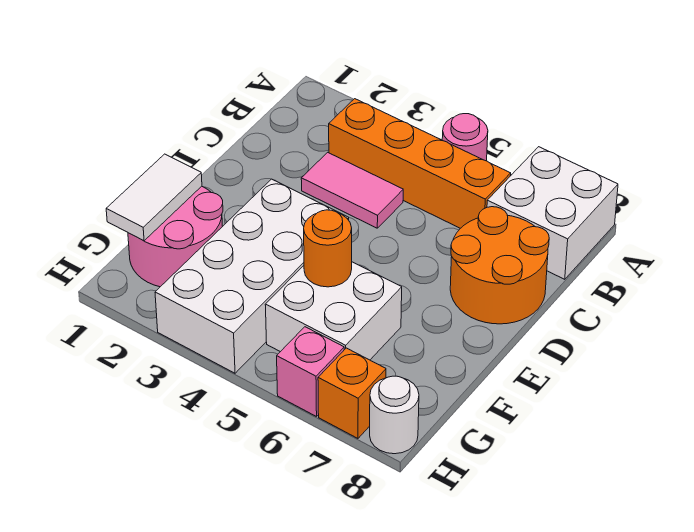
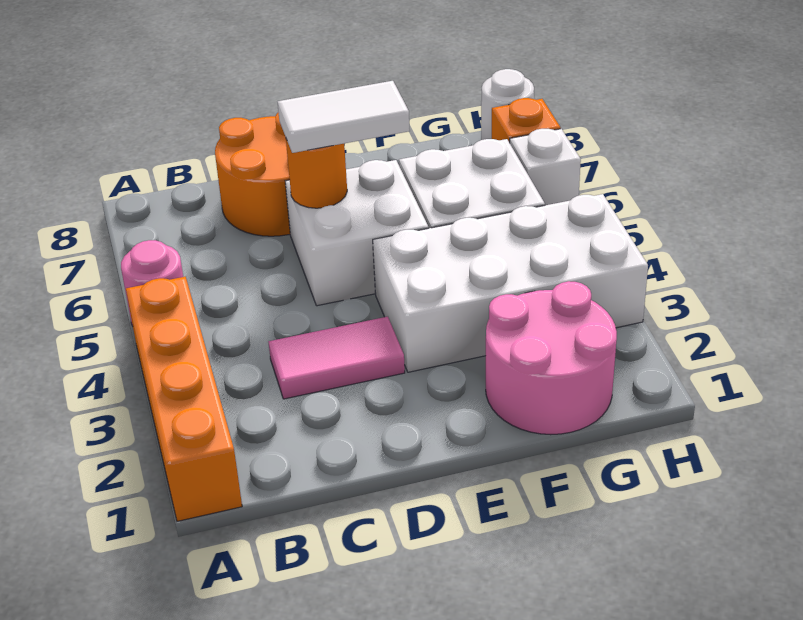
white 2x2 brick [487,147,618,279] -> white 2x2 brick moved to [285,160,428,306]
orange 1x4 brick [329,99,511,228] -> orange 1x4 brick moved to [126,277,242,521]
pink 1x2 tile [301,152,403,228] -> pink 1x2 tile turned to [268,317,405,399]
white 1x2 tile [106,154,202,241] -> white 1x2 tile moved to [278,81,410,153]
orange 1x1 round brick [304,210,352,287] -> orange 1x1 round brick moved to [286,139,347,208]
pink 1x1 brick [277,327,344,417] -> white 1x1 brick [510,129,581,205]

